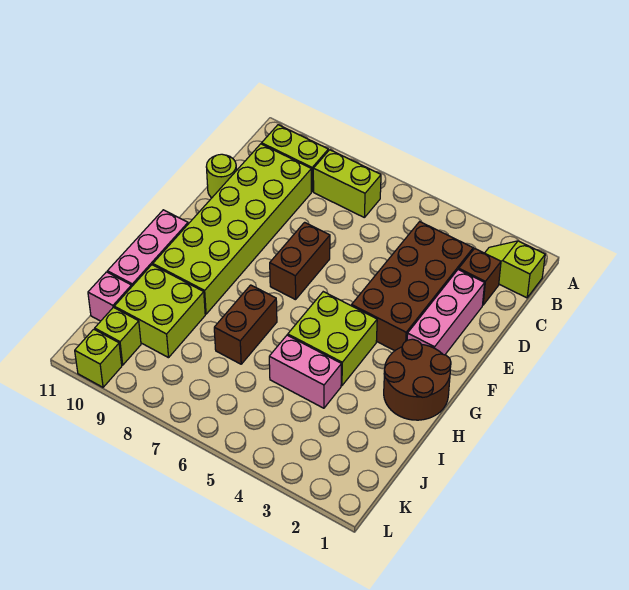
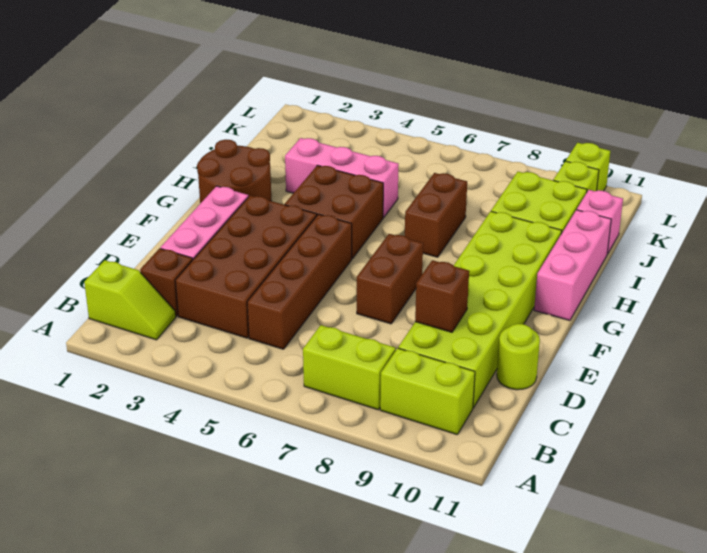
none -> brown 1x4 brick [247,214,352,349]
none -> brown 1x1 brick [415,260,469,332]
lime 2x2 brick [288,292,377,386] -> brown 2x2 brick [285,165,383,258]
pink 1x2 brick [269,335,341,408] -> pink 1x3 brick [285,138,399,218]

